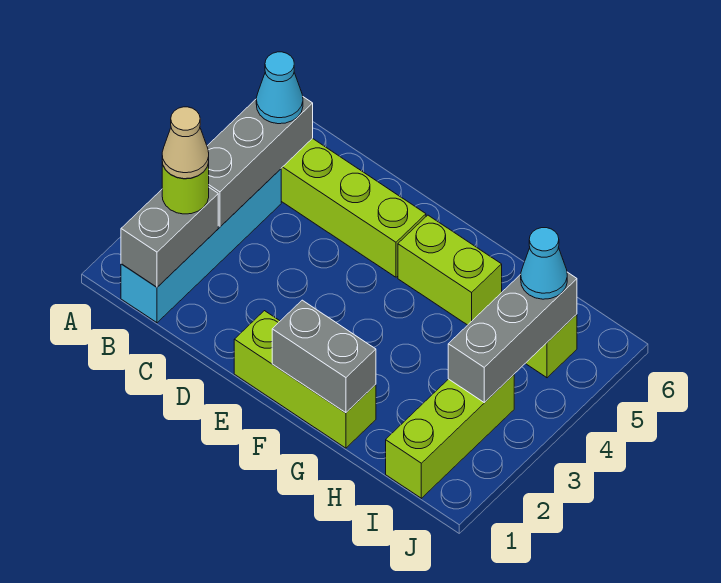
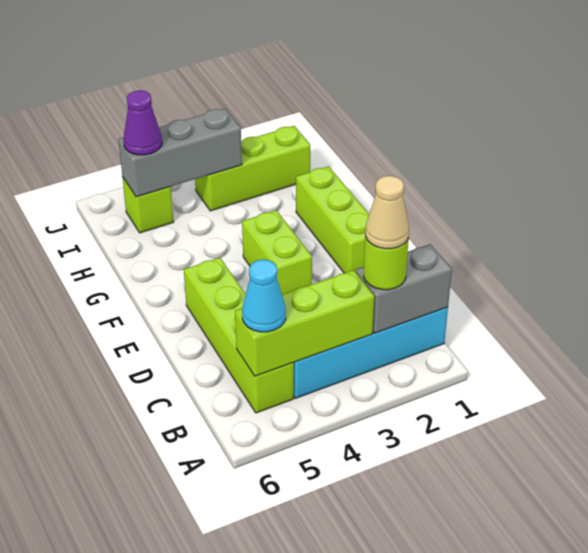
grey 1x3 brick [207,97,313,227] -> lime 1x3 brick [235,270,374,376]
grey 1x2 brick [272,300,376,413] -> none
lime 1x2 brick [398,215,502,325] -> lime 1x2 brick moved to [242,210,312,294]
cyan 1x1 cone [521,228,567,299] -> purple 1x1 cone [123,90,162,155]

